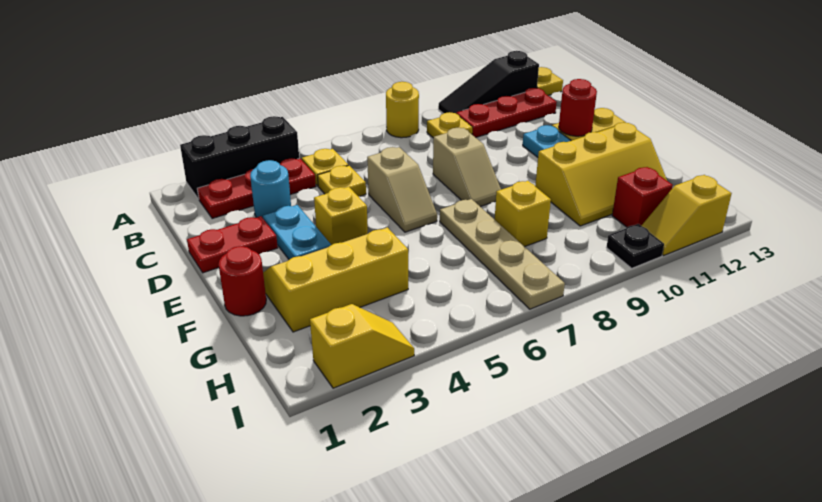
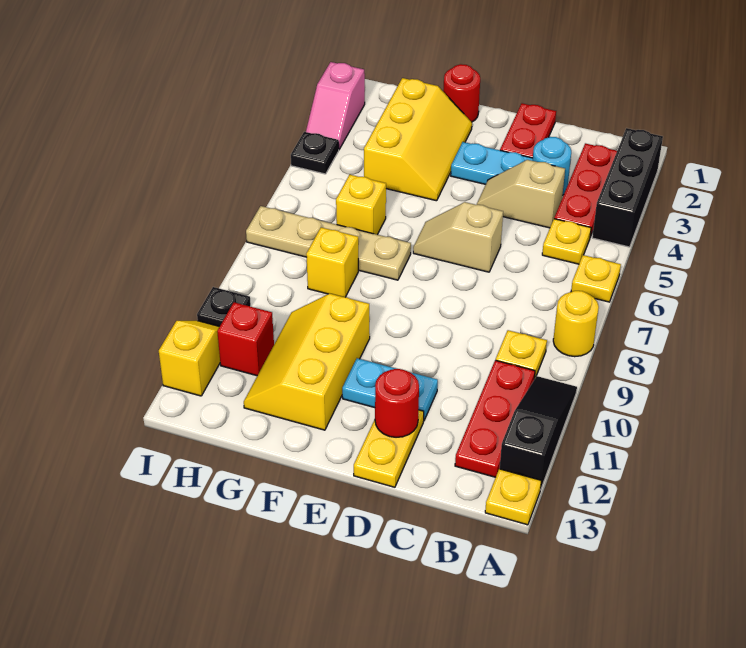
yellow 1x1 plate [318,165,366,197] -> yellow 1x1 plate moved to [571,255,621,302]
tan 1x2 slope [433,128,501,207] -> tan 1x2 slope moved to [477,160,565,228]
yellow 1x1 brick [314,187,368,245] -> yellow 1x1 brick moved to [336,175,386,235]
yellow 1x2 slope [310,304,414,388] -> pink 1x2 slope [306,62,365,149]
none -> black 1x1 plate [291,132,339,174]

